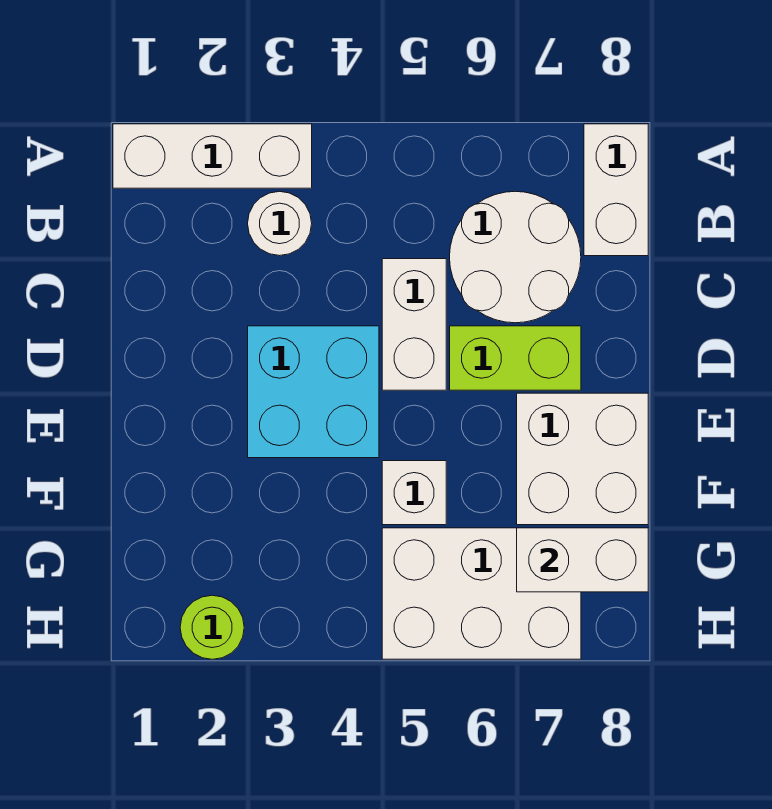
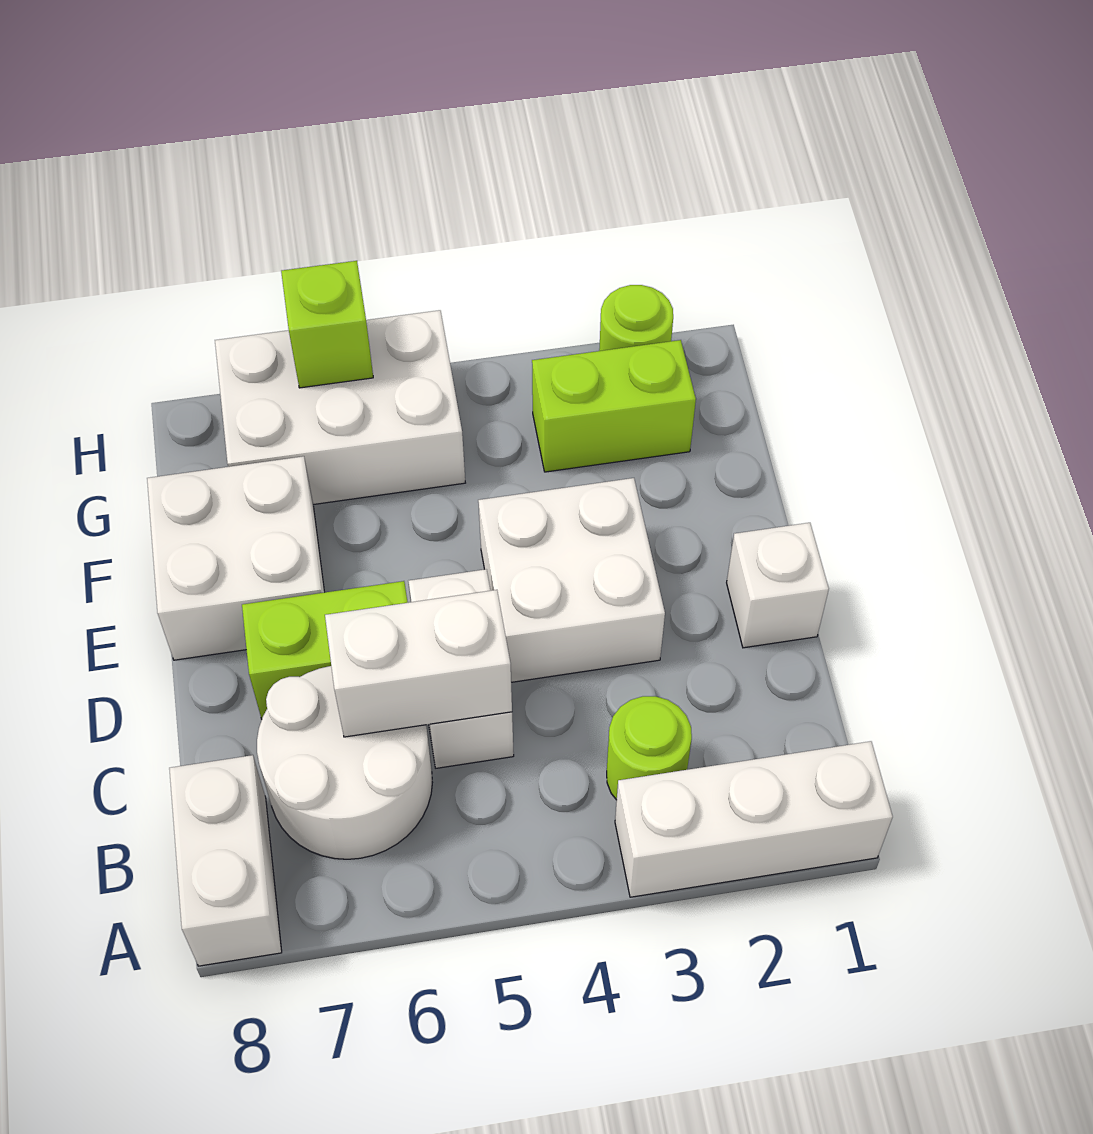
white 1x1 round brick [248,191,312,256] -> lime 1x1 round brick [607,696,692,800]
cyan 2x2 brick [248,326,379,458] -> white 2x2 brick [478,478,665,682]
white 1x1 brick [382,461,446,525] -> white 1x1 brick moved to [727,523,829,648]
none -> lime 1x2 brick [532,340,696,472]
white 1x2 brick [517,528,648,592] -> white 1x2 brick moved to [325,590,512,737]
none -> lime 1x1 brick [281,261,373,388]

